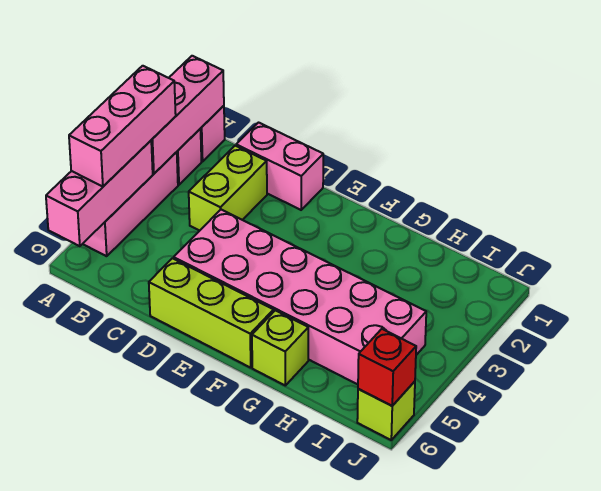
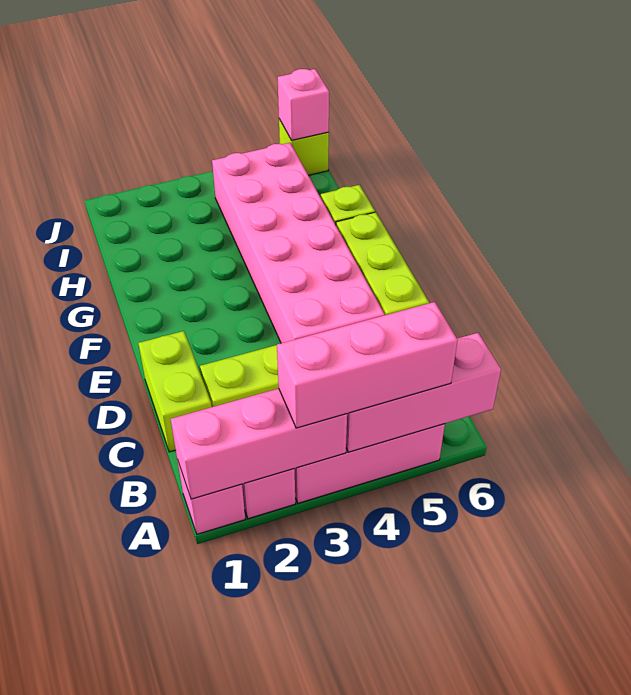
pink 1x2 brick [236,123,323,210] -> lime 1x2 brick [138,331,212,452]
red 1x1 brick [358,329,416,406] -> pink 1x1 brick [278,69,329,140]

